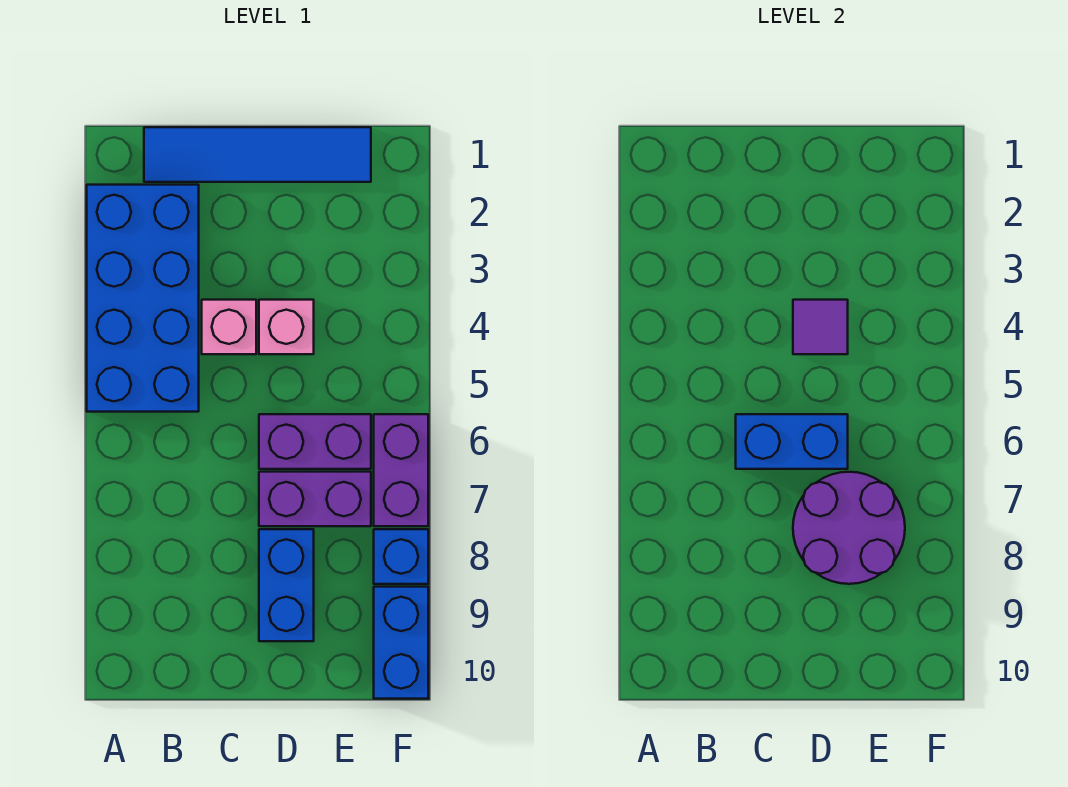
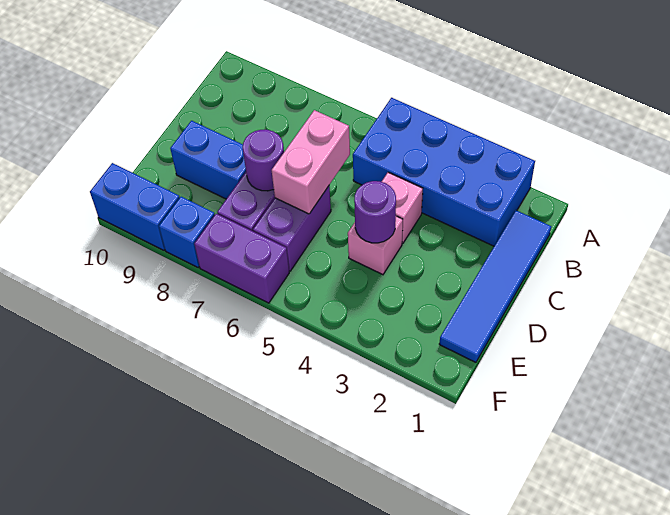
blue 1x2 brick [736,414,848,469] -> pink 1x2 brick [272,110,350,214]
purple 1x1 tile [793,300,848,354] -> purple 1x1 round brick [354,181,396,243]
purple 2x2 round brick [793,472,905,584] -> purple 1x1 round brick [243,130,284,191]

